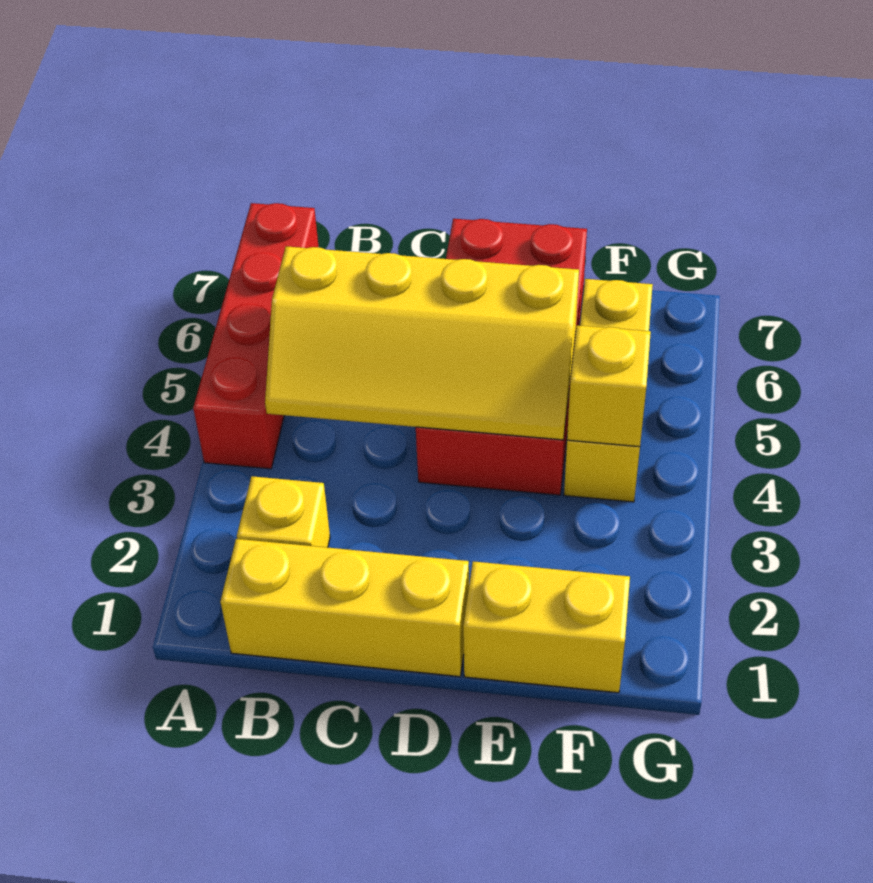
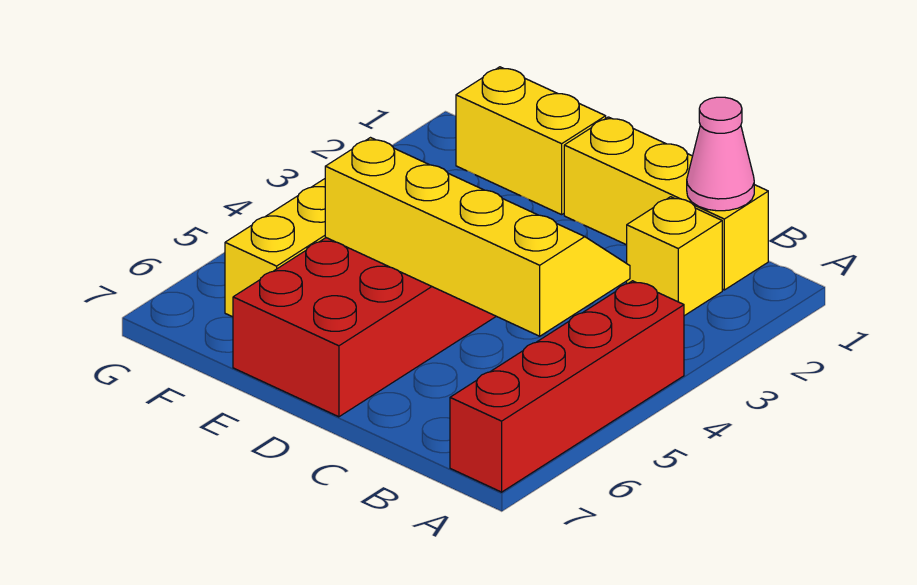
none -> pink 1x1 cone [687,97,754,211]
yellow 1x1 brick [567,325,651,447] -> none

